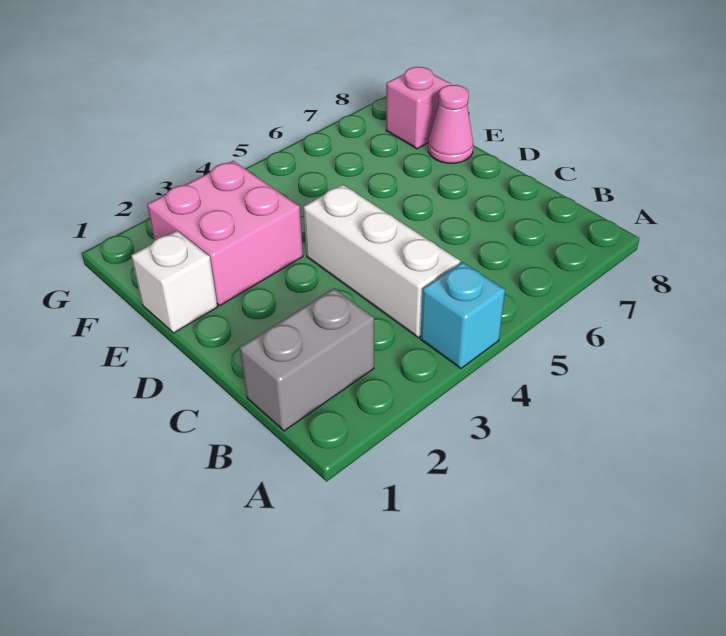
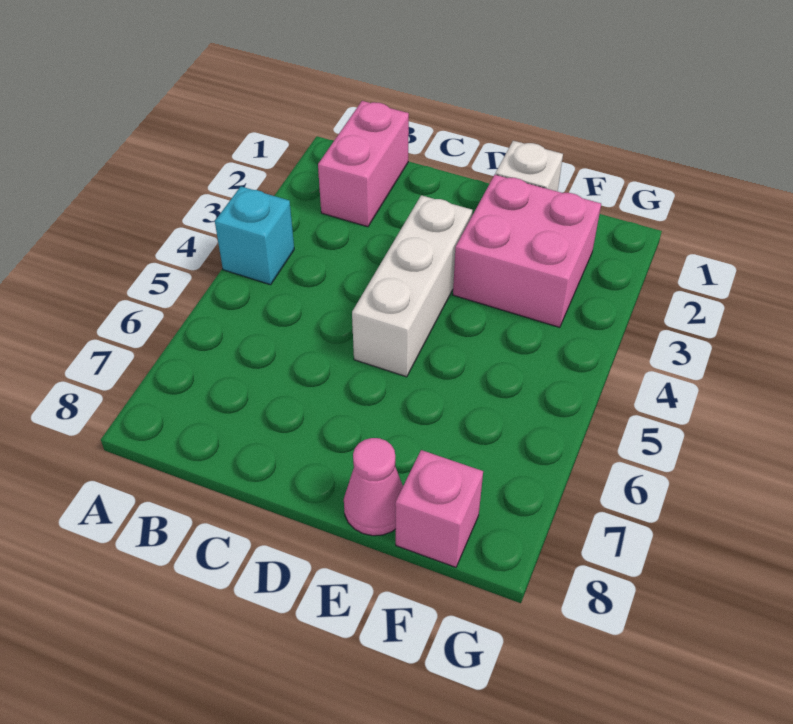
grey 1x2 brick [240,288,374,431] -> pink 1x2 brick [318,101,409,227]
white 1x3 brick [303,185,460,337] -> white 1x3 brick turned to [352,195,472,377]

